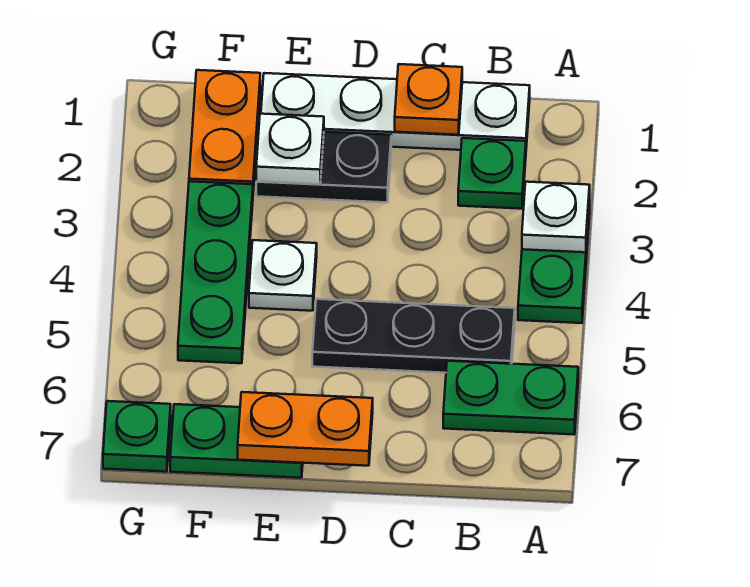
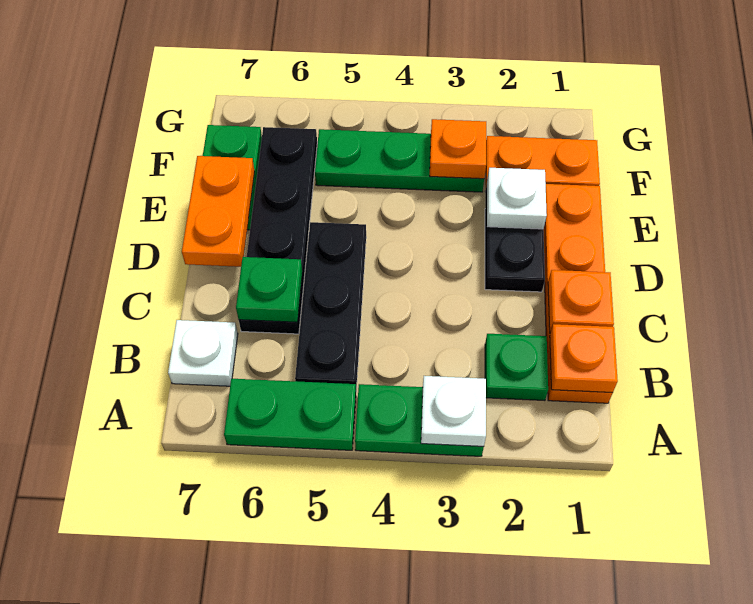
green 1x2 plate [443,361,578,435] -> green 1x2 plate turned to [224,379,356,450]
white 1x4 plate [261,73,530,150] -> orange 1x4 plate [543,184,613,403]
none -> orange 1x1 plate [550,324,618,393]
none -> black 1x4 plate [239,127,317,334]
white 1x1 plate [249,240,317,311] -> white 1x1 plate moved to [168,320,238,386]
none -> orange 1x1 plate [430,119,486,179]
green 1x1 plate [103,401,171,472] -> green 1x1 plate moved to [236,257,302,322]

